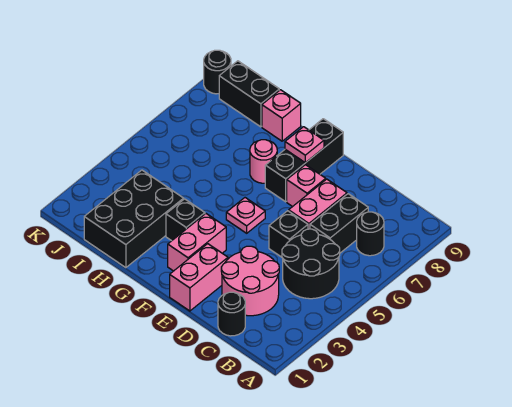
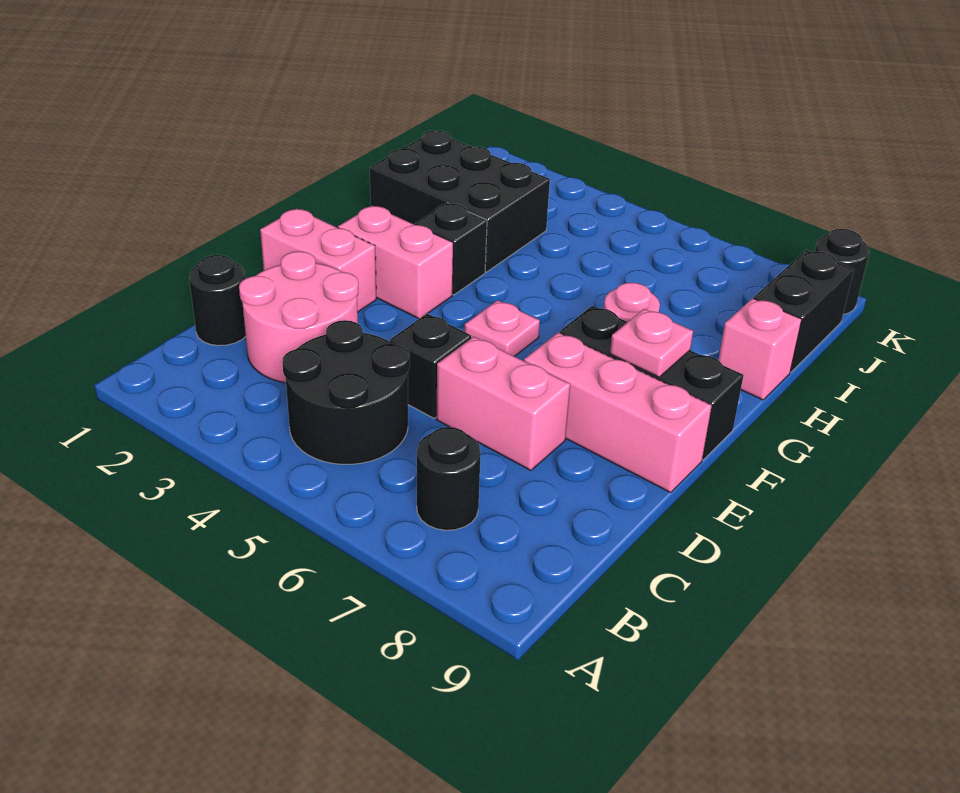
black 1x2 brick [310,194,368,253] -> none
pink 1x1 brick [287,165,326,207] -> pink 1x3 brick [524,332,712,493]

